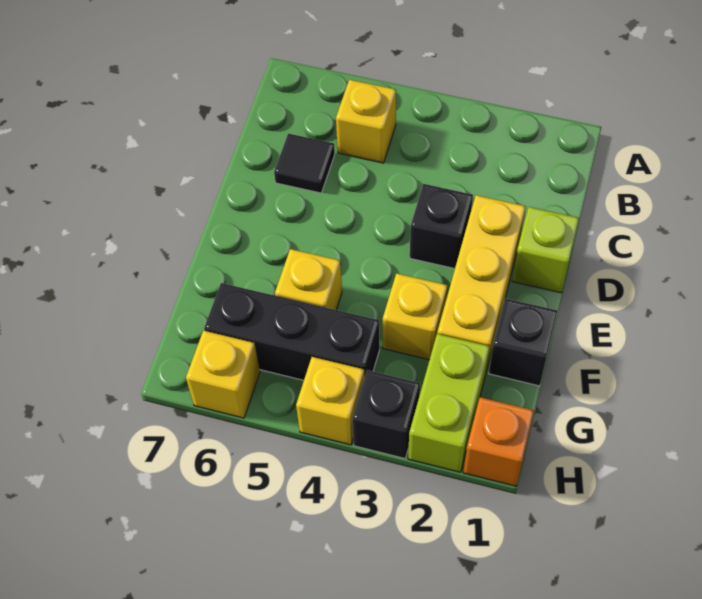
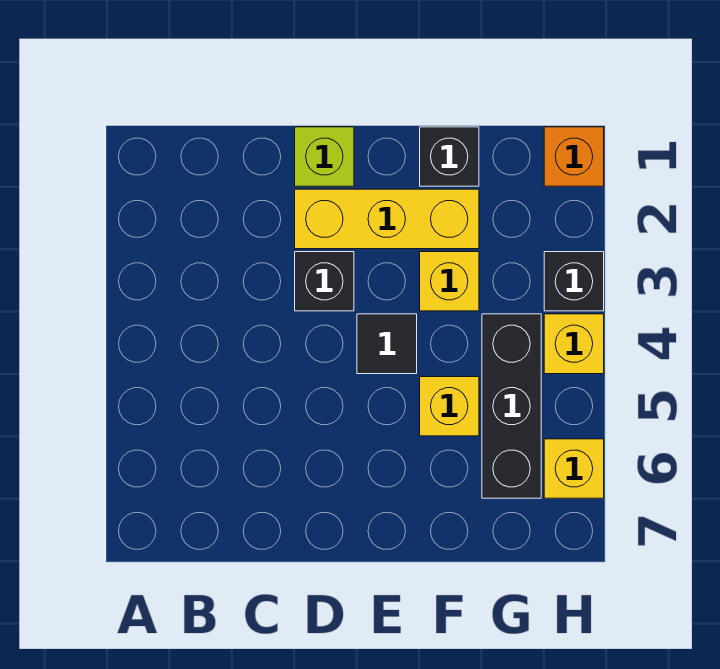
yellow 1x1 brick [336,80,396,163] -> none
black 1x1 tile [274,133,335,193] -> black 1x1 tile moved to [357,314,417,374]
lime 1x2 brick [408,334,490,472] -> none

